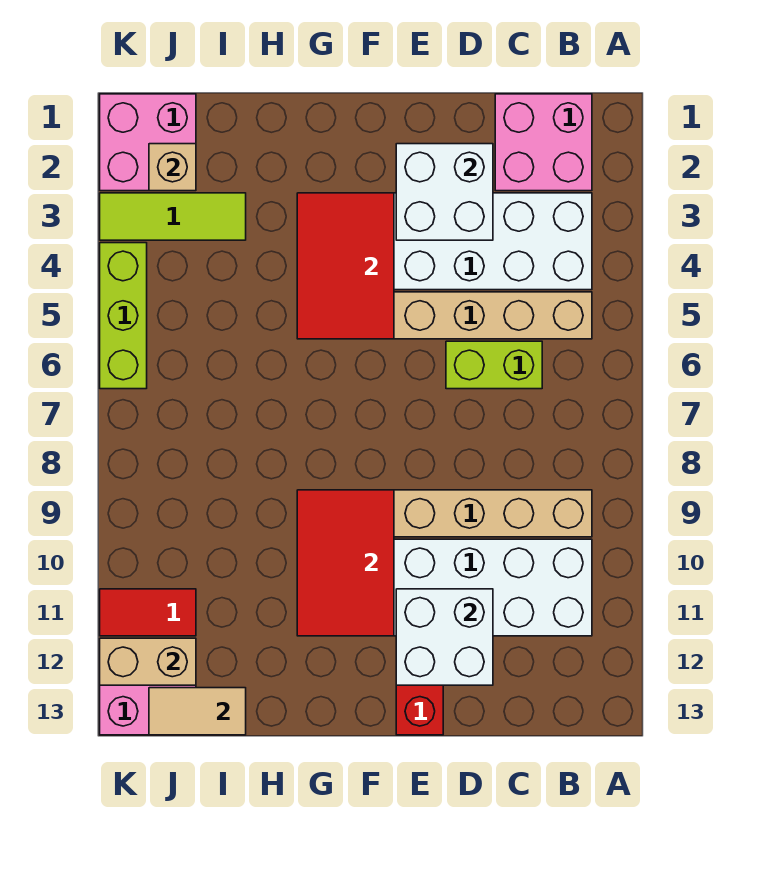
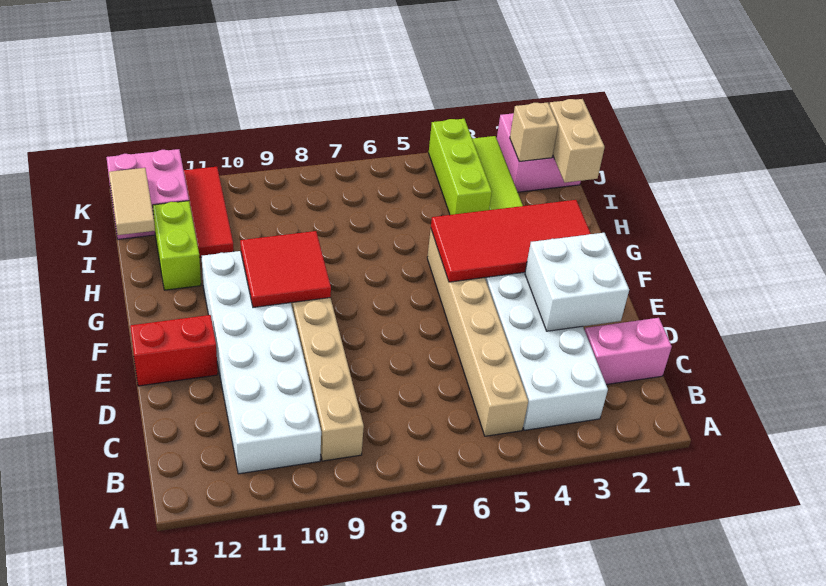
pink 2x2 brick [495,94,592,191] -> pink 1x2 brick [585,318,672,385]
lime 1x2 brick [446,341,542,389] -> lime 1x2 brick moved to [153,201,201,290]
white 2x2 brick [396,589,493,685] -> none
red 2x3 tile [297,193,394,339] -> red 2x4 tile [431,200,591,282]
red 2x3 tile [297,490,394,636] -> red 2x2 tile [240,231,331,307]
red 1x2 tile [100,589,196,636] -> red 1x3 tile [183,167,234,257]
tan 1x2 brick [100,638,196,685] -> tan 1x2 brick moved to [549,99,605,183]
lime 1x3 brick [100,243,147,389] -> lime 1x3 brick turned to [429,119,492,215]

